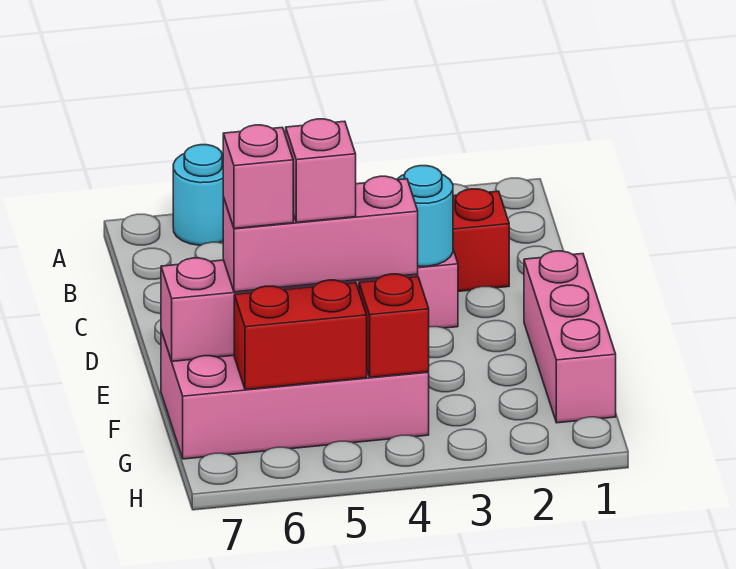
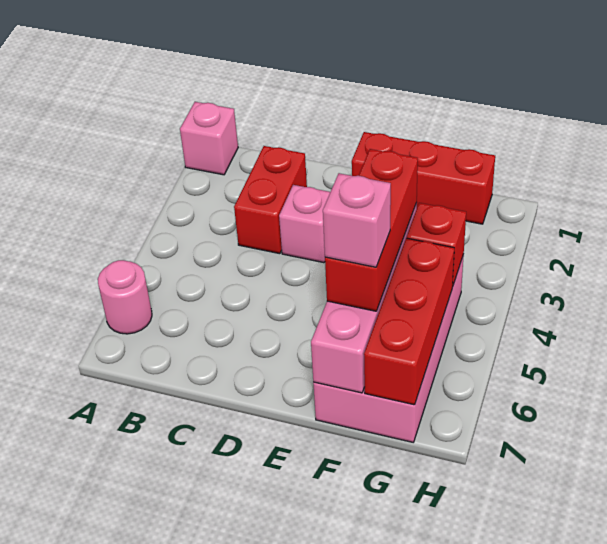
cyan 1x1 round brick [173,145,224,245] -> pink 1x1 round brick [98,260,152,334]
cyan 1x1 round brick [397,166,453,266] -> none
pink 1x3 brick [524,251,616,423] -> red 1x3 brick [352,132,495,224]
pink 1x3 brick [223,176,418,292] -> red 1x3 brick [325,149,418,311]
pink 1x1 brick [286,119,356,222] -> pink 1x1 brick moved to [180,102,238,175]
red 1x2 brick [234,280,367,390] -> red 1x3 brick [364,238,454,405]

